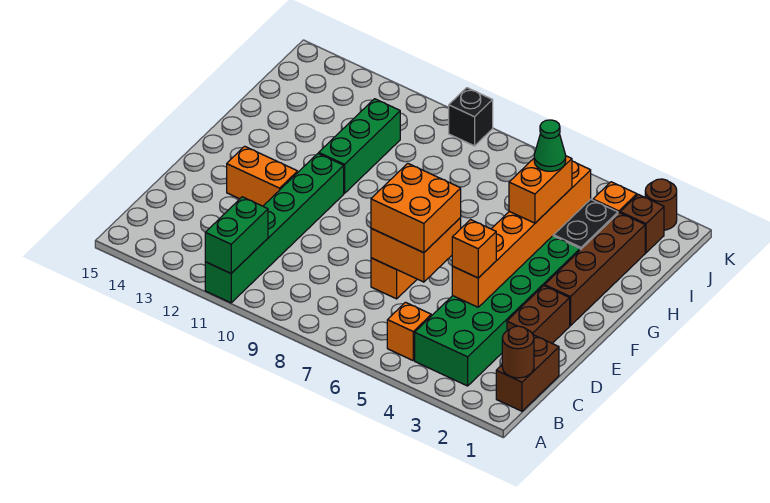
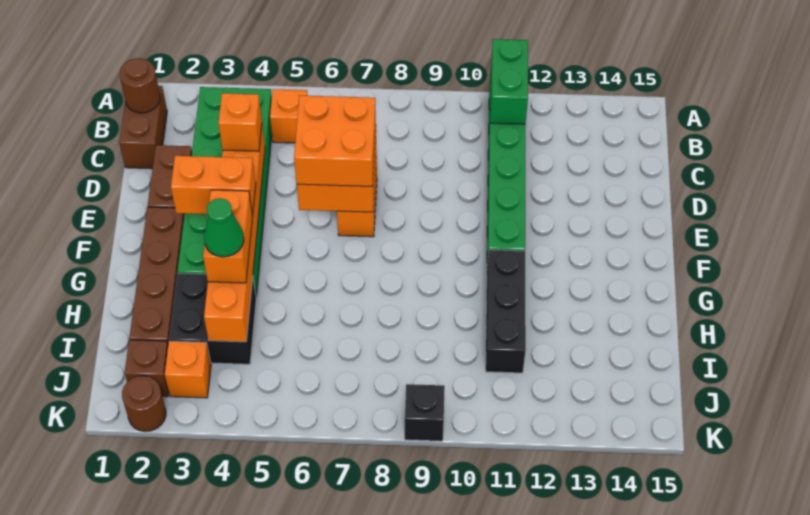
orange 1x2 brick [227,146,298,206] -> orange 1x2 brick moved to [171,156,256,215]
green 1x3 brick [319,99,400,193] -> black 1x3 brick [486,250,526,373]

